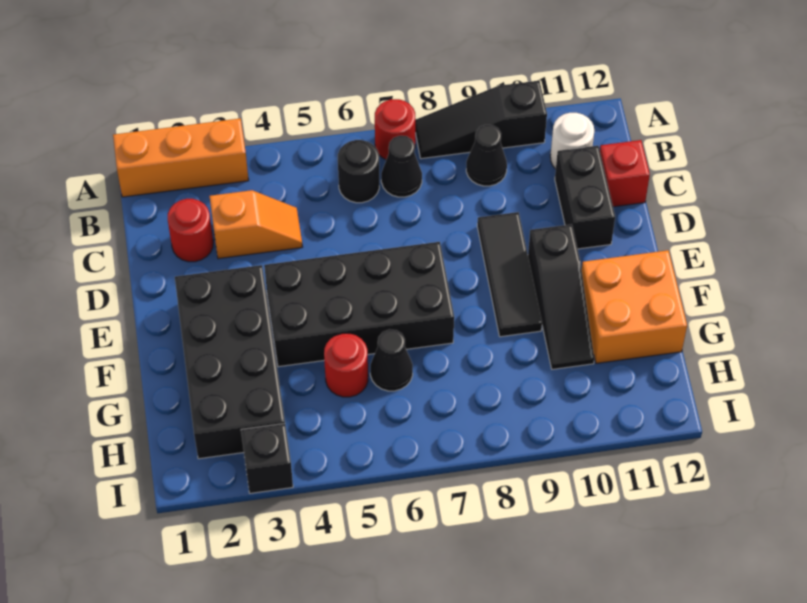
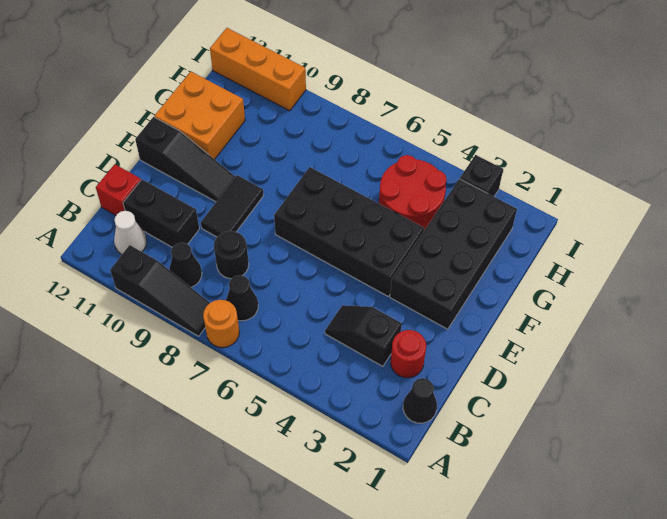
orange 1x3 brick [113,118,249,197] -> orange 1x3 brick moved to [210,28,306,111]
red 1x1 round brick [375,99,415,160] -> orange 1x1 round brick [203,300,239,348]
black 1x1 round brick [338,140,379,203] -> black 1x1 round brick moved to [214,231,249,279]
white 1x1 round brick [550,113,594,169] -> white 1x1 cone [114,211,147,255]
orange 1x2 slope [209,190,302,259] -> black 1x2 slope [325,305,402,366]
black 1x2 brick [555,146,615,249] -> black 1x2 brick turned to [123,179,199,247]
black 1x3 tile [477,212,542,337] -> black 1x2 tile [201,175,264,237]
black 1x3 slope [528,224,594,369] -> black 1x3 slope turned to [135,117,235,202]
red 1x1 round brick [324,333,368,397] -> red 2x2 round brick [379,155,447,230]
black 1x1 cone [370,329,413,391] -> black 1x1 cone moved to [403,378,437,423]

